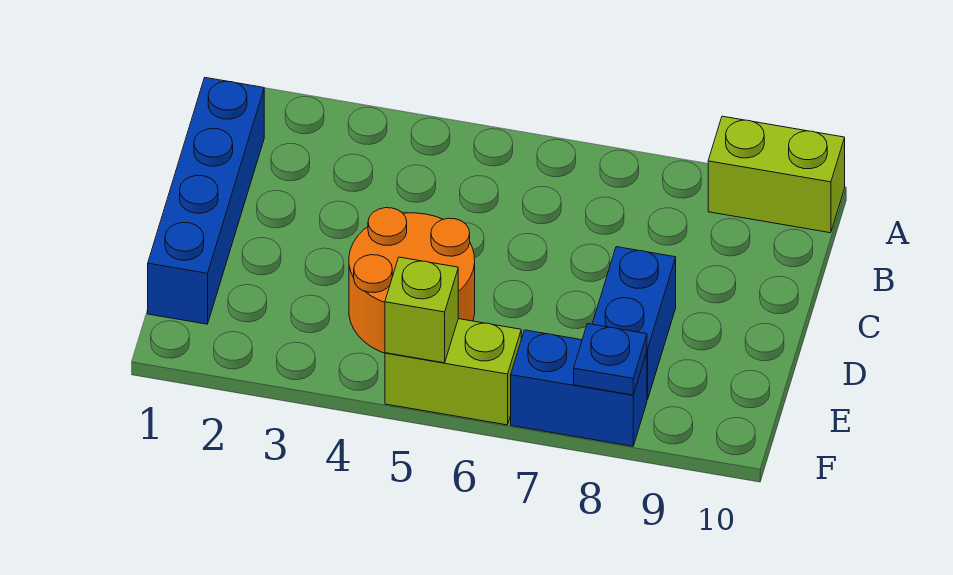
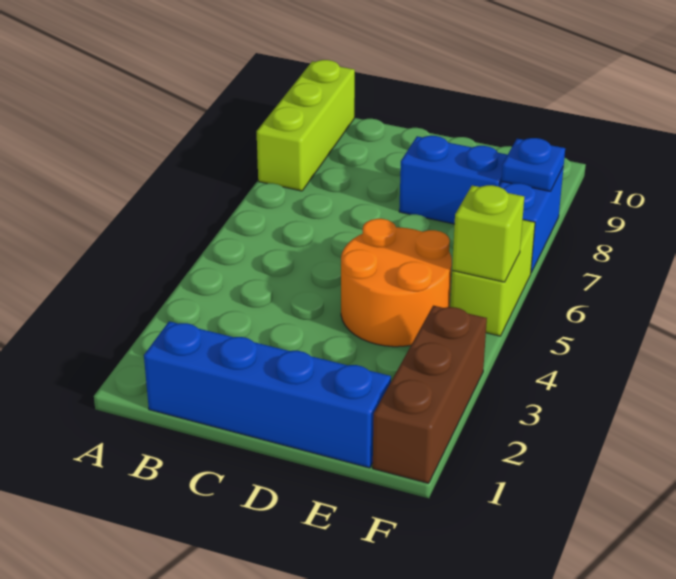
lime 1x2 brick [708,116,845,233] -> lime 1x3 brick [257,60,355,191]
none -> brown 1x3 brick [373,306,487,483]

